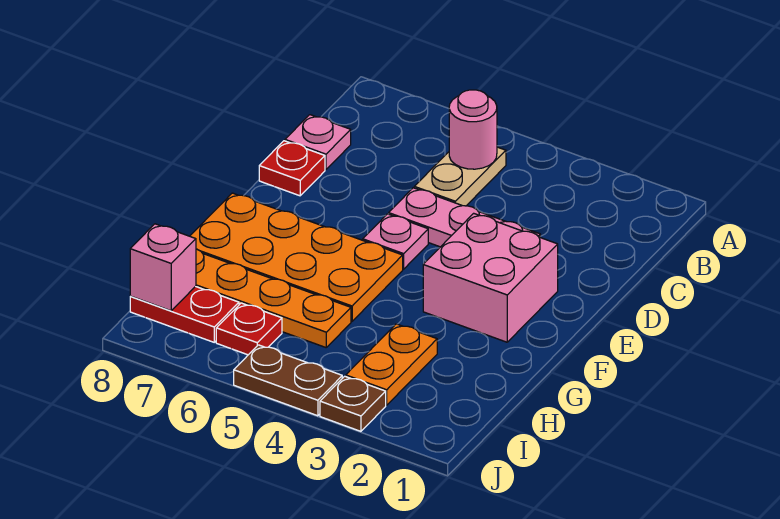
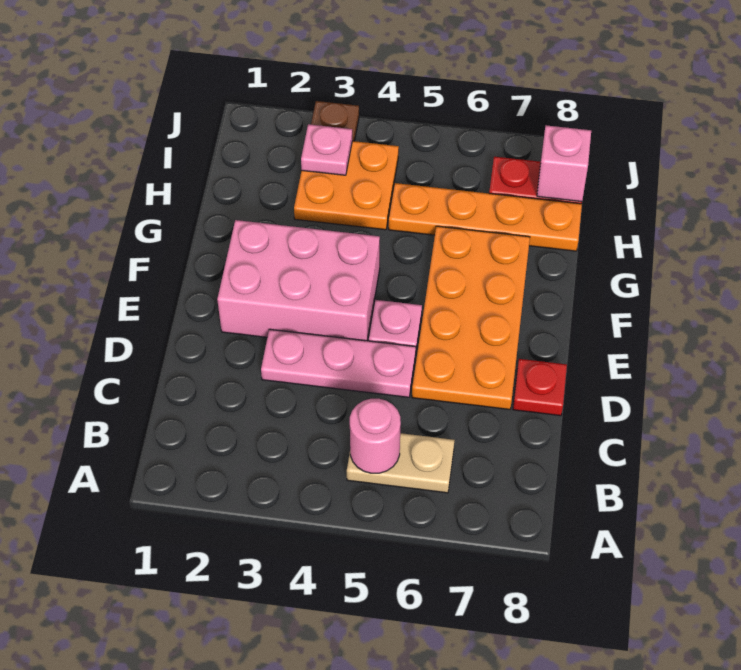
tan 1x2 plate [414,147,506,206] -> tan 1x2 plate turned to [347,433,455,493]
pink 1x1 plate [285,115,351,170] -> pink 1x1 plate moved to [301,124,352,175]
pink 2x2 brick [423,213,558,342] -> pink 2x3 brick [217,220,380,341]
orange 2x4 plate [190,193,403,321] -> orange 2x4 plate turned to [412,226,530,410]
orange 1x2 plate [346,324,437,405] -> orange 2x2 plate [294,141,399,230]
red 1x1 plate [216,303,282,355] -> none
brown 1x2 plate [234,345,342,416] -> none

